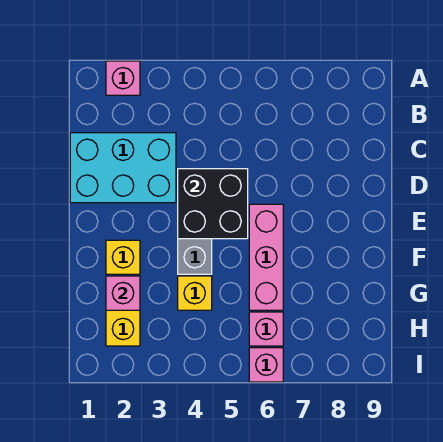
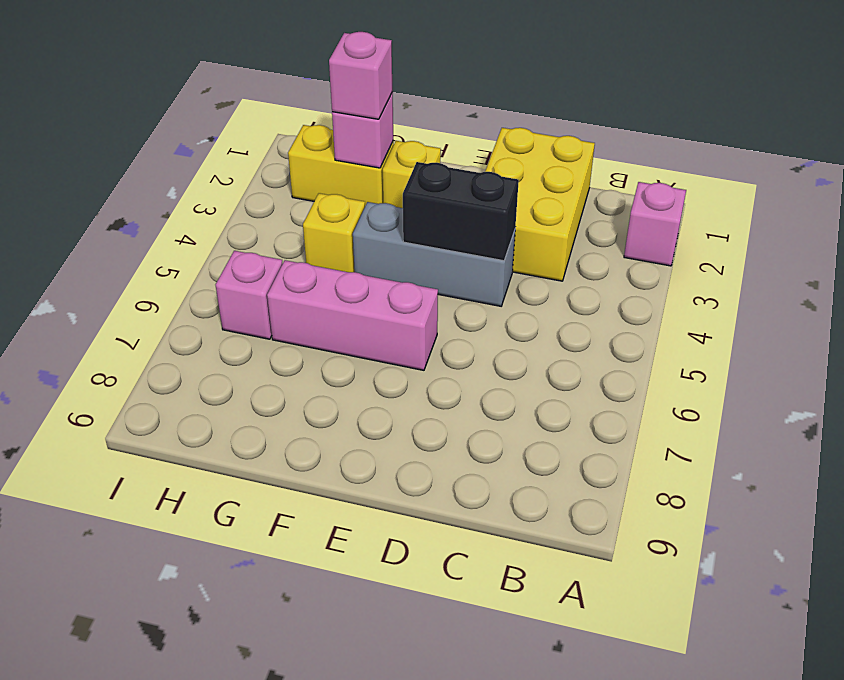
cyan 2x3 brick [70,133,176,203] -> yellow 2x3 brick [485,128,595,281]
black 2x2 brick [178,169,248,239] -> black 1x2 brick [403,162,519,261]
pink 1x1 brick [249,348,283,382] -> pink 1x1 brick moved to [329,32,392,119]

